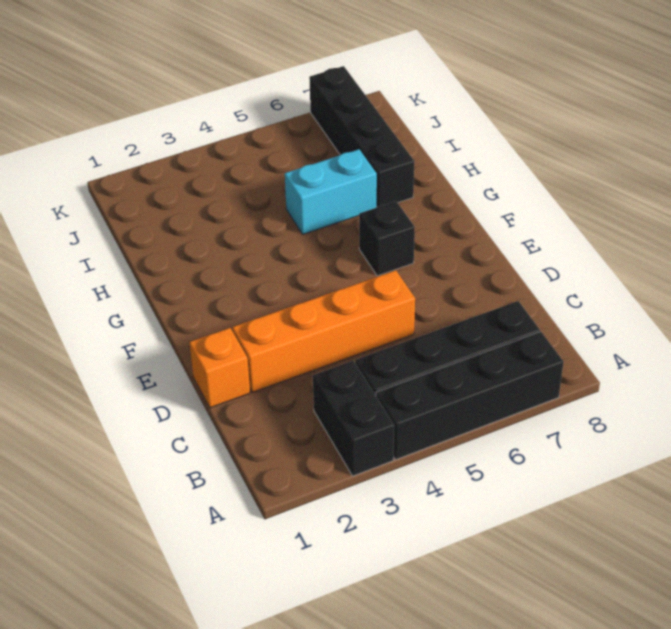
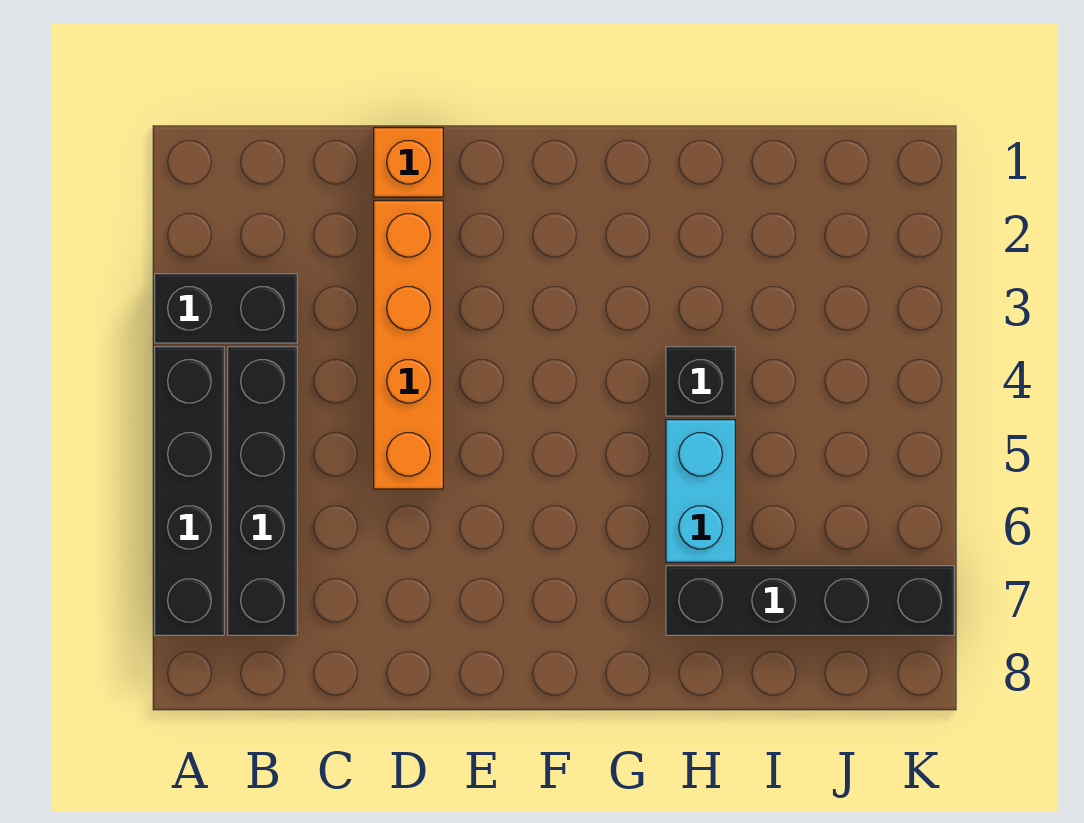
black 1x1 brick [359,201,415,276] -> black 1x1 brick moved to [666,347,735,416]

